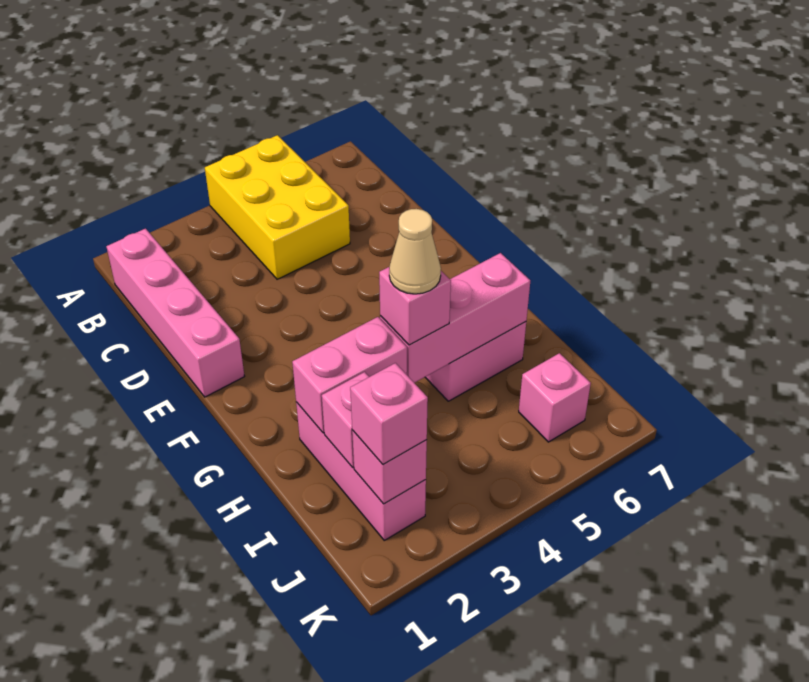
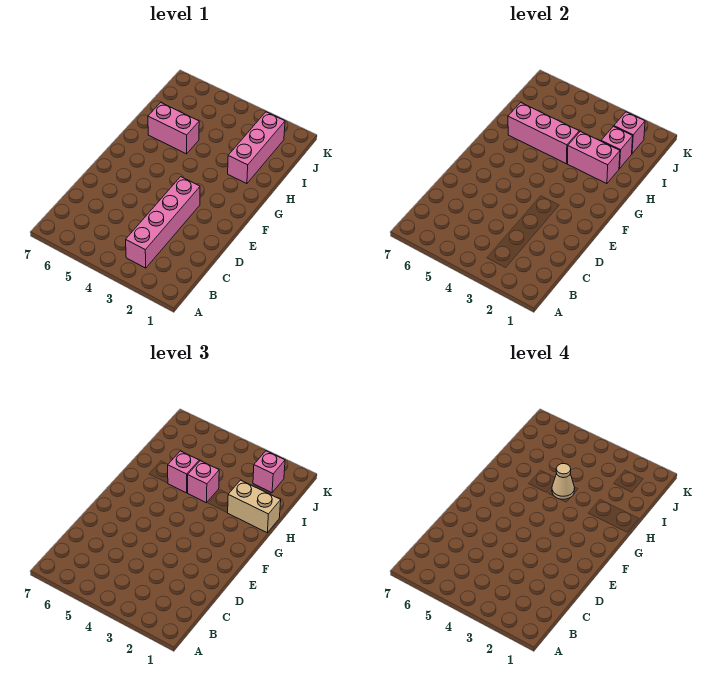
yellow 2x3 brick [205,135,350,279] -> none
pink 1x4 brick [106,229,245,397] -> pink 1x4 brick moved to [126,177,200,268]
none -> tan 1x2 brick [228,480,281,533]
pink 1x1 brick [519,353,591,442] -> pink 1x1 brick moved to [168,451,199,493]

